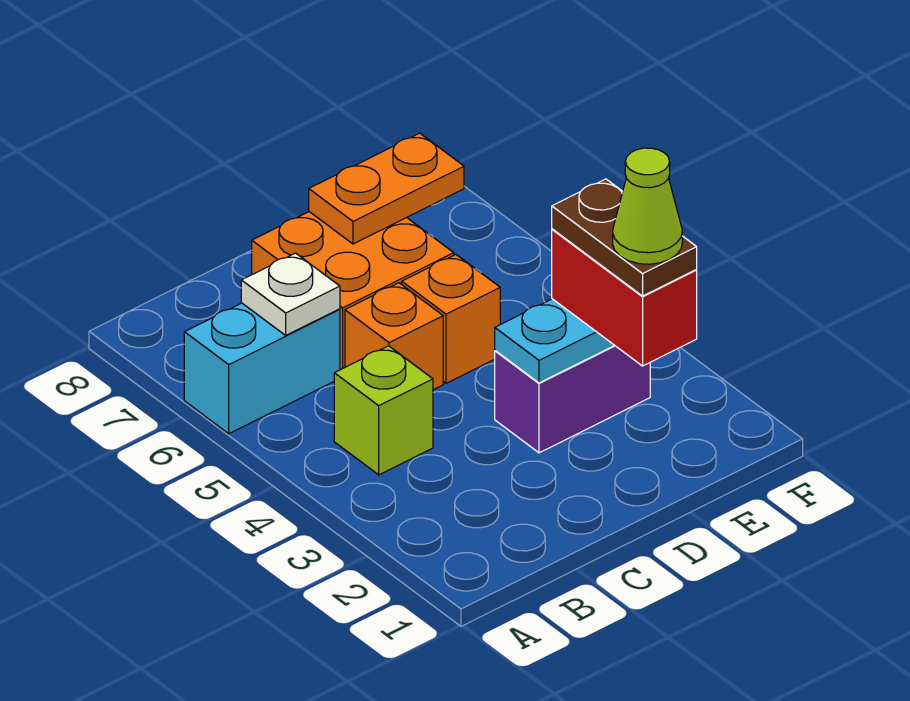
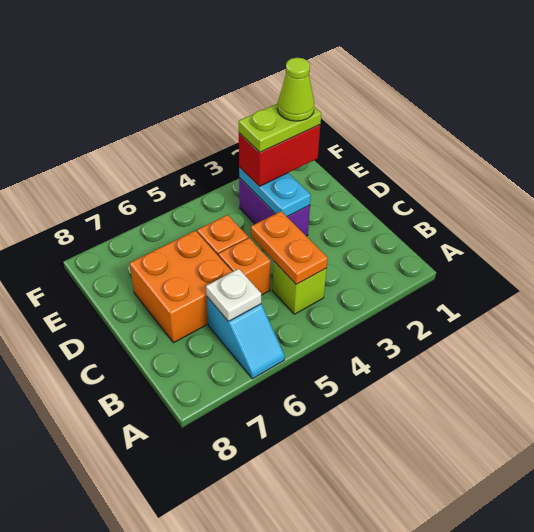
cyan 1x2 brick [184,303,340,434] -> cyan 1x2 slope [207,297,285,379]
orange 1x2 plate [309,133,464,244] -> orange 1x2 plate moved to [251,211,328,284]
brown 1x2 plate [552,179,697,296] -> lime 1x2 plate [239,103,321,152]

